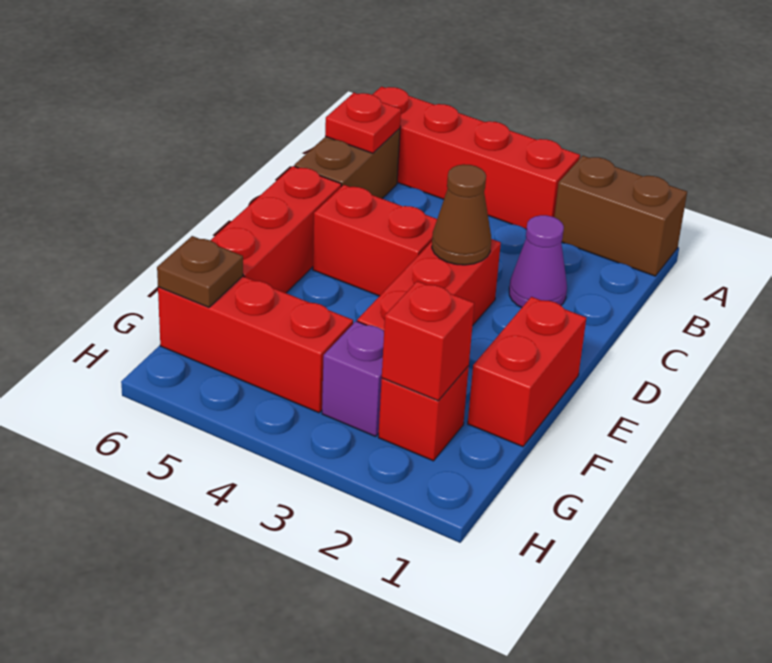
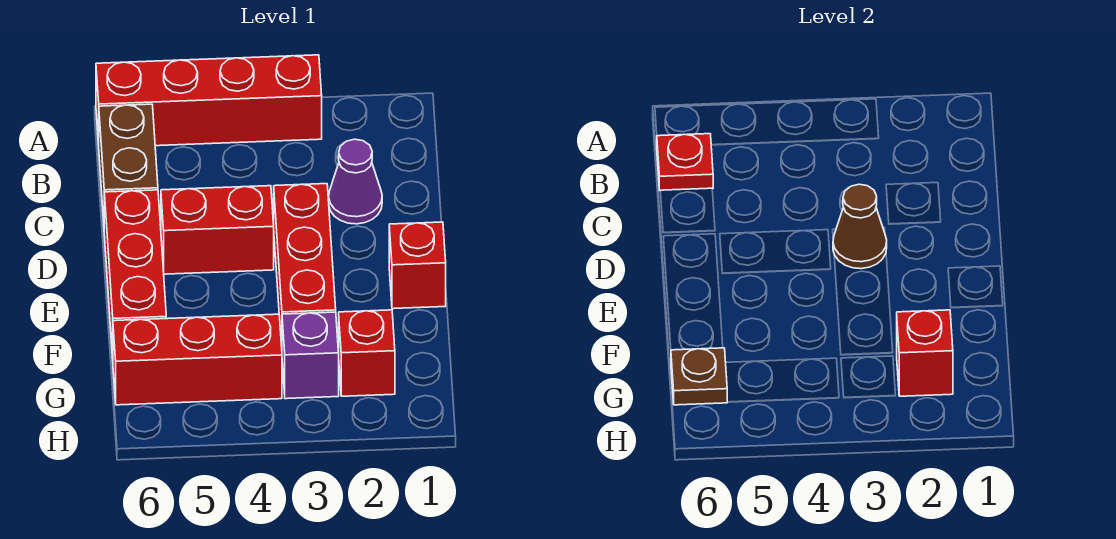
brown 1x2 brick [554,156,687,276] -> none
red 1x2 brick [468,297,586,447] -> red 1x1 brick [389,222,446,309]

